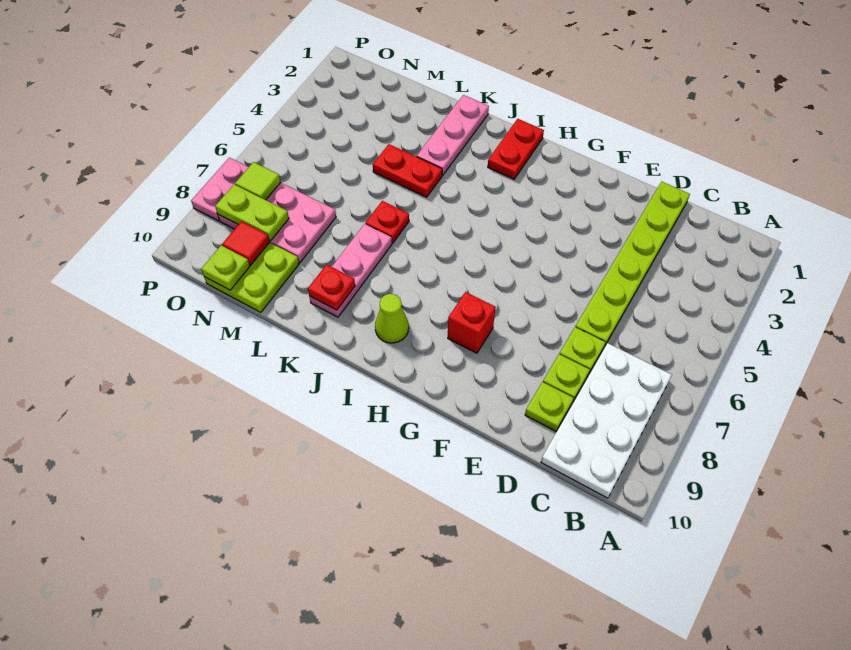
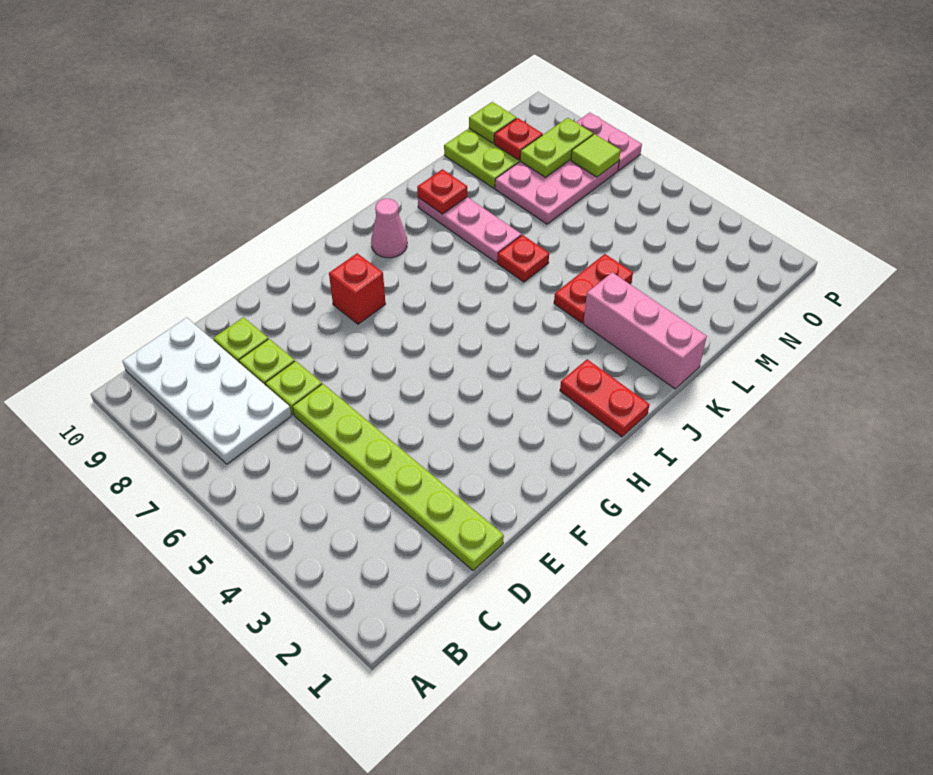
lime 1x1 cone [375,294,409,343] -> pink 1x1 cone [371,199,407,258]
pink 1x3 plate [417,95,489,175] -> pink 1x3 brick [583,272,707,389]
red 1x1 tile [222,221,270,265] -> red 1x1 plate [494,118,543,160]

